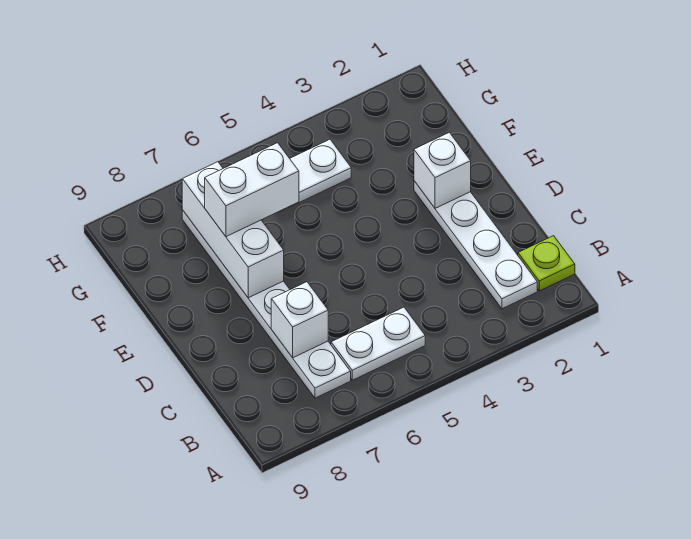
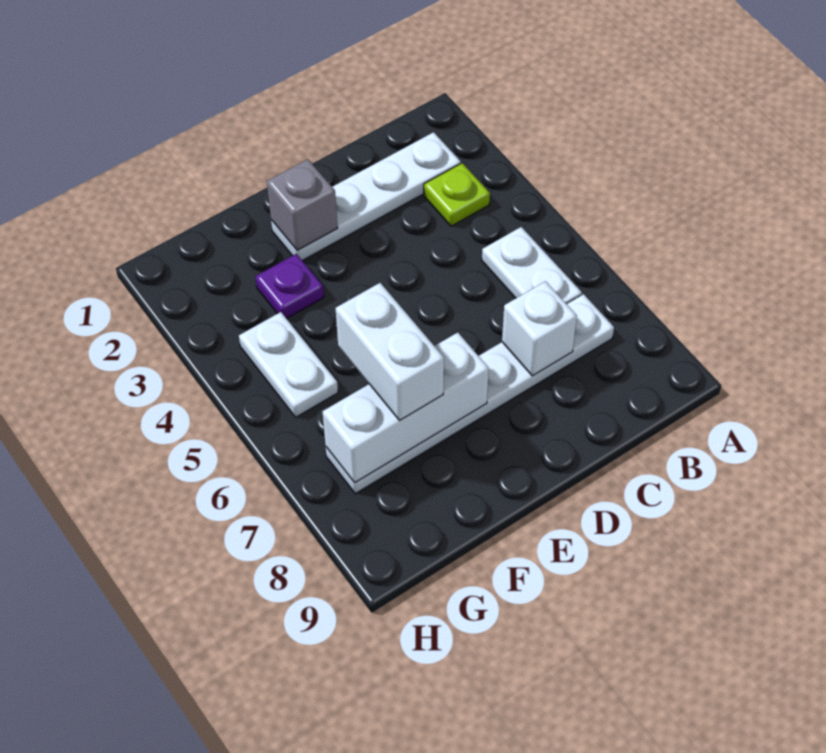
lime 1x1 plate [518,236,575,291] -> lime 1x1 plate moved to [424,163,490,226]
white 1x1 brick [414,132,471,208] -> grey 1x1 brick [267,159,338,251]
none -> purple 1x1 plate [255,254,324,319]

